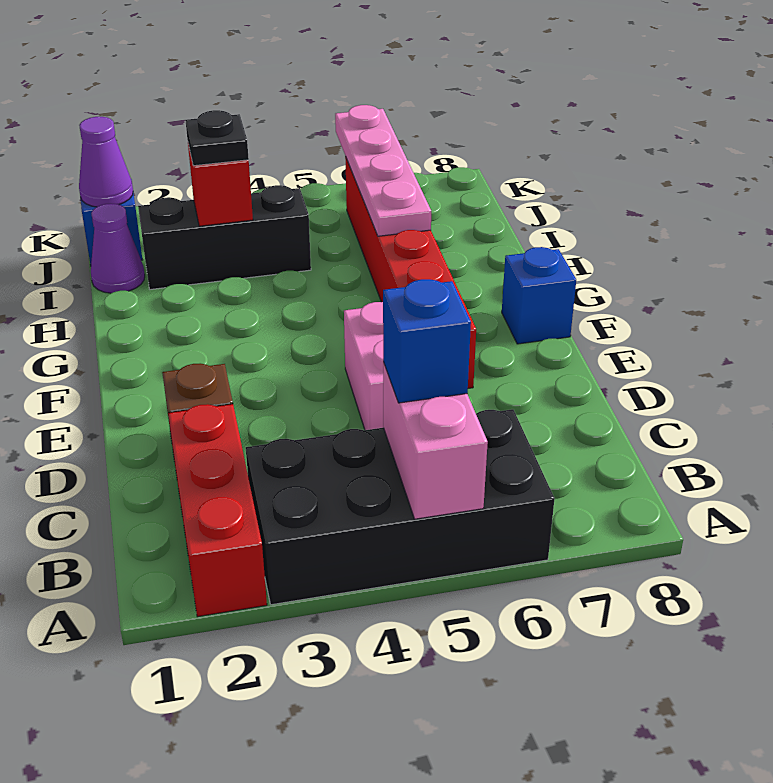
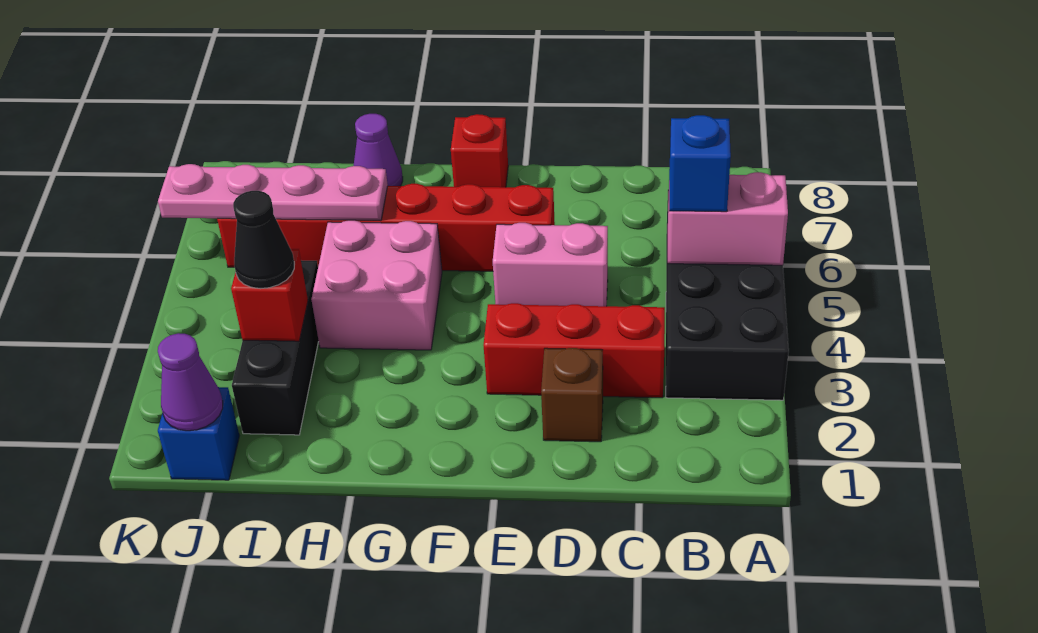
red 1x3 brick [168,404,267,617] -> red 1x3 brick moved to [484,303,665,398]
blue 1x1 brick [502,247,576,344] -> red 1x1 brick [451,114,508,187]
none -> pink 2x2 brick [311,220,442,350]
purple 1x1 cone [91,204,145,293] -> purple 1x1 cone moved to [354,114,403,186]
black 1x1 plate [185,110,249,166] -> black 1x1 cone [233,191,294,289]

